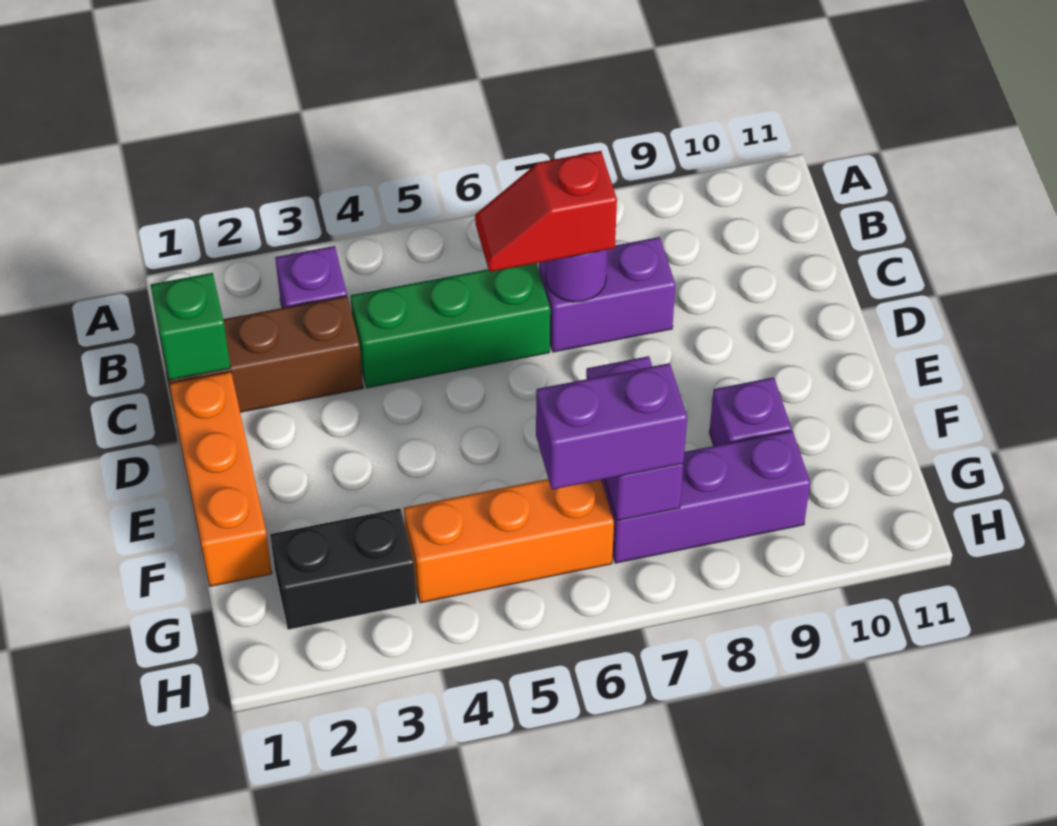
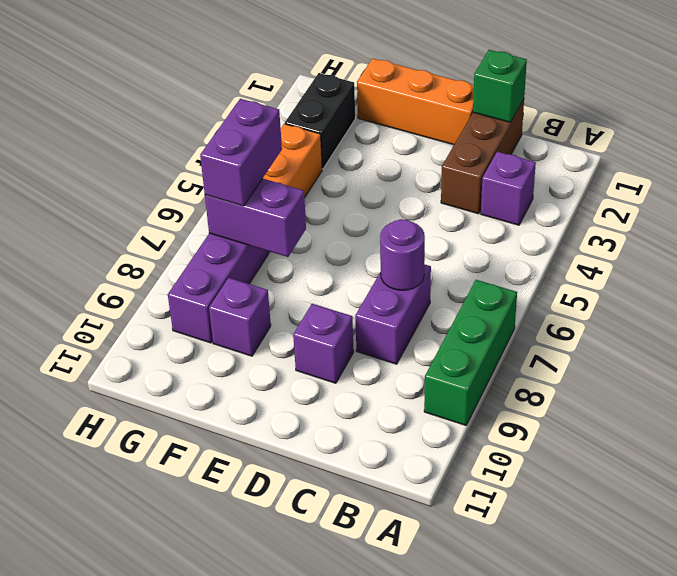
green 1x3 brick [351,263,550,388] -> green 1x3 brick moved to [424,280,517,425]
red 1x2 slope [475,151,617,272] -> none
none -> purple 1x1 brick [293,304,354,383]

